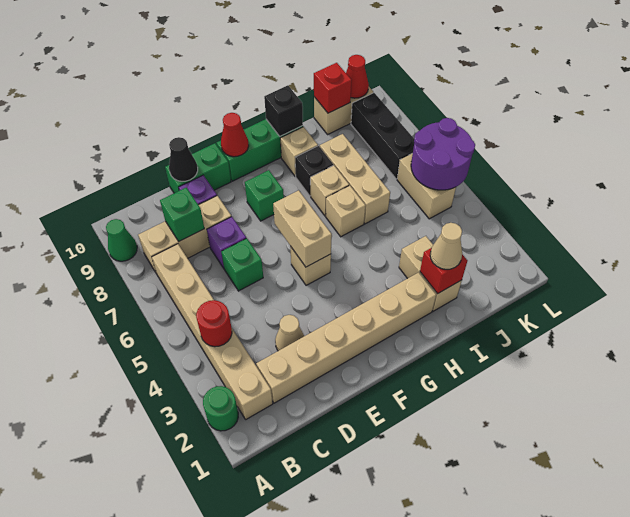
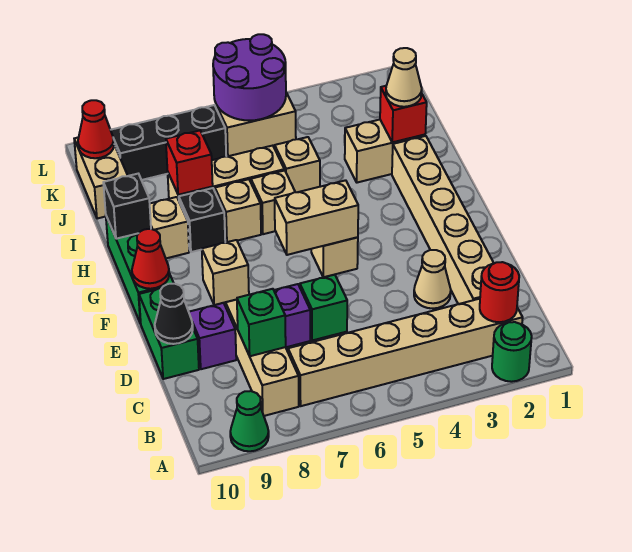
red 1x1 round brick [196,300,232,347] -> red 1x1 round brick moved to [480,262,519,322]
green 1x1 brick [245,170,284,221] -> tan 1x1 brick [202,240,249,305]
none -> tan 1x1 brick [275,137,320,192]
red 1x1 brick [314,63,351,113] -> red 1x1 brick moved to [166,131,213,195]

